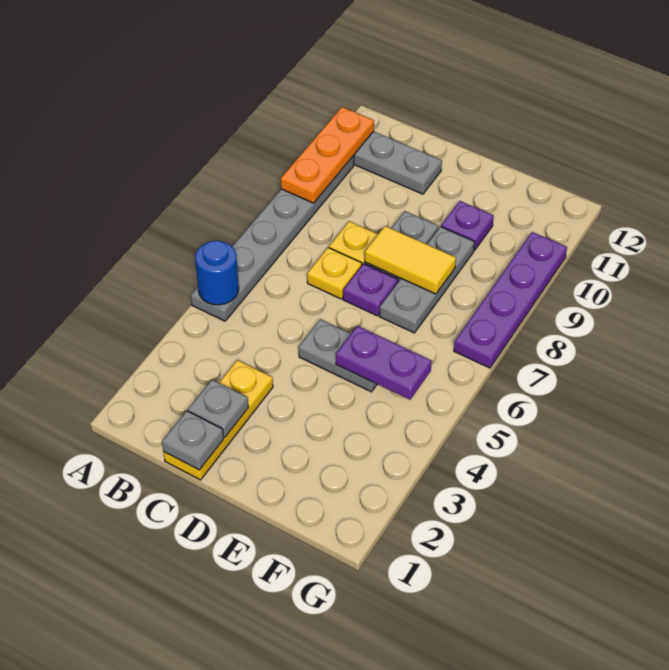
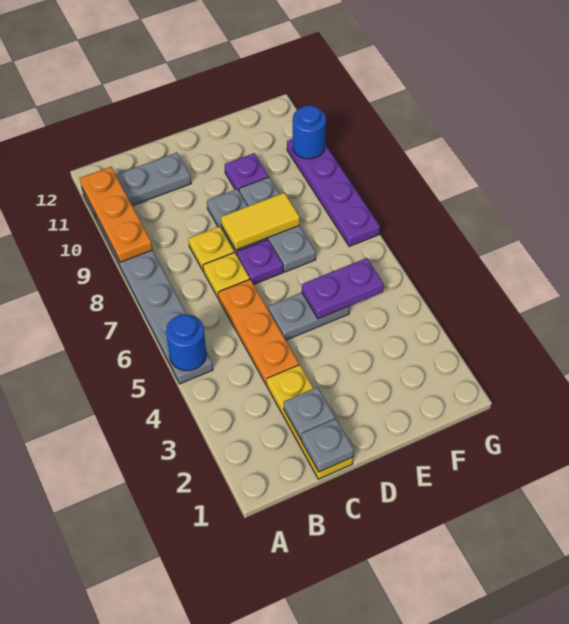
none -> orange 1x3 plate [218,279,299,385]
none -> blue 1x1 round brick [293,105,326,159]

